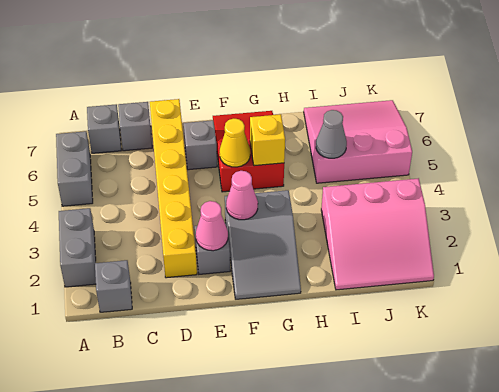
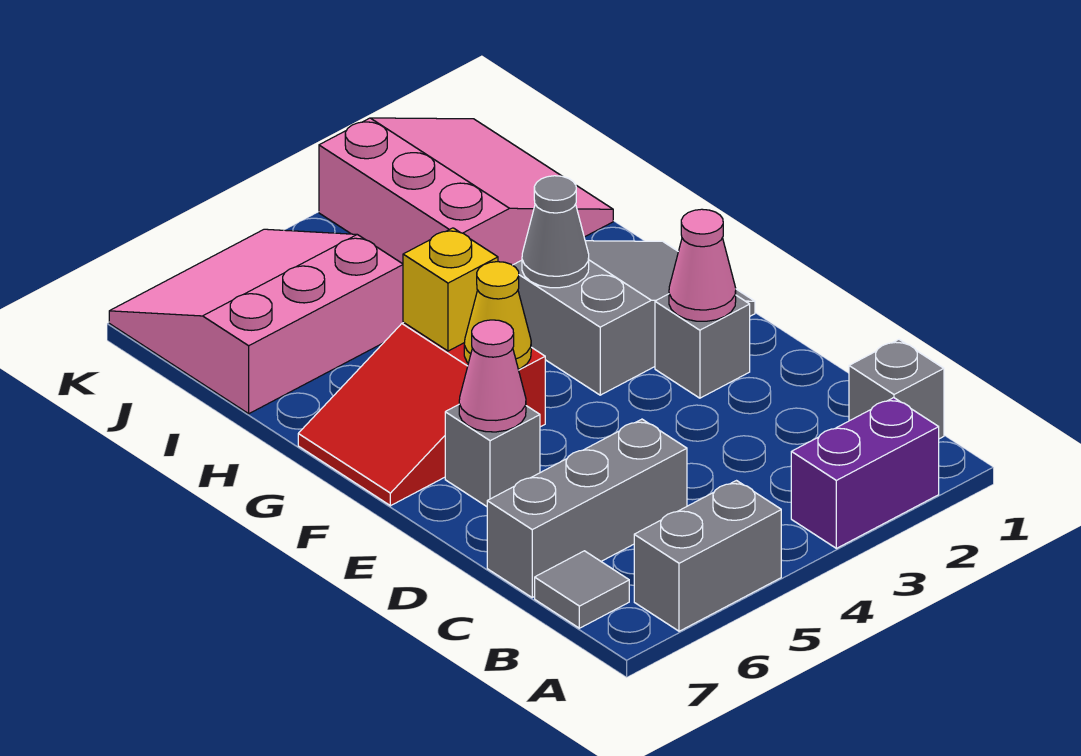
grey 1x2 brick [59,208,96,287] -> purple 1x2 brick [791,398,939,548]
grey 1x1 brick [87,104,121,153] -> grey 1x1 tile [535,551,629,628]
grey 1x1 brick [118,102,152,151] -> grey 1x3 brick [487,419,687,597]
yellow 1x6 brick [150,99,197,278] -> none
pink 1x1 cone [226,171,258,220] -> pink 1x1 cone moved to [459,320,526,432]
pink 3x3 slope [304,100,412,183] -> pink 3x3 slope turned to [109,229,403,414]
grey 1x1 cone [316,110,347,158] -> grey 1x1 cone moved to [522,176,589,288]

